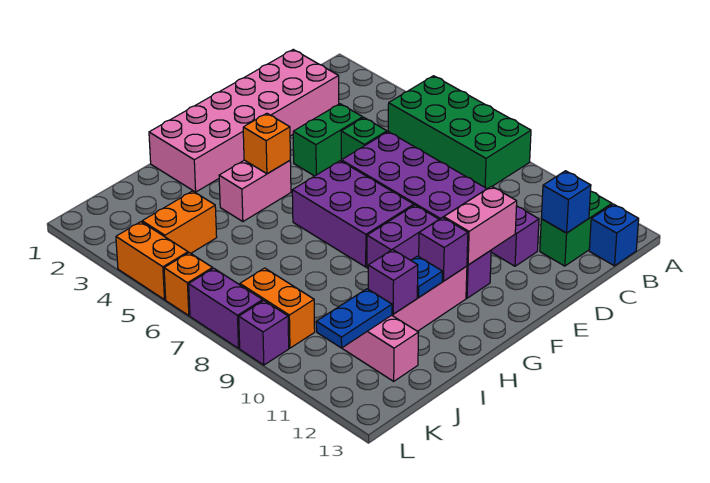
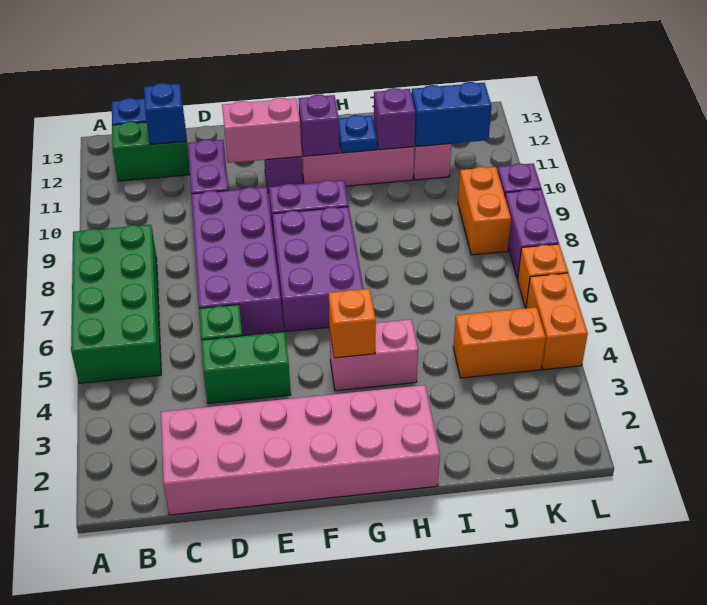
blue 1x2 plate [316,289,392,348] -> blue 1x2 brick [412,82,492,147]

